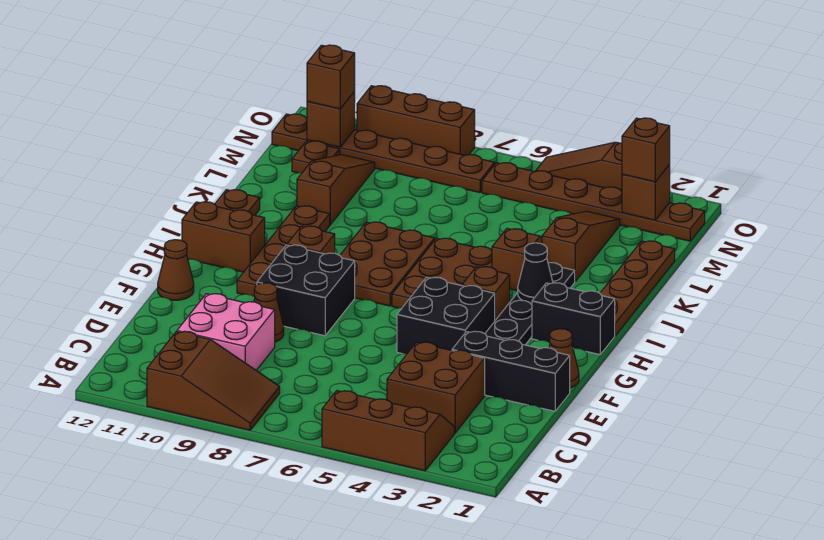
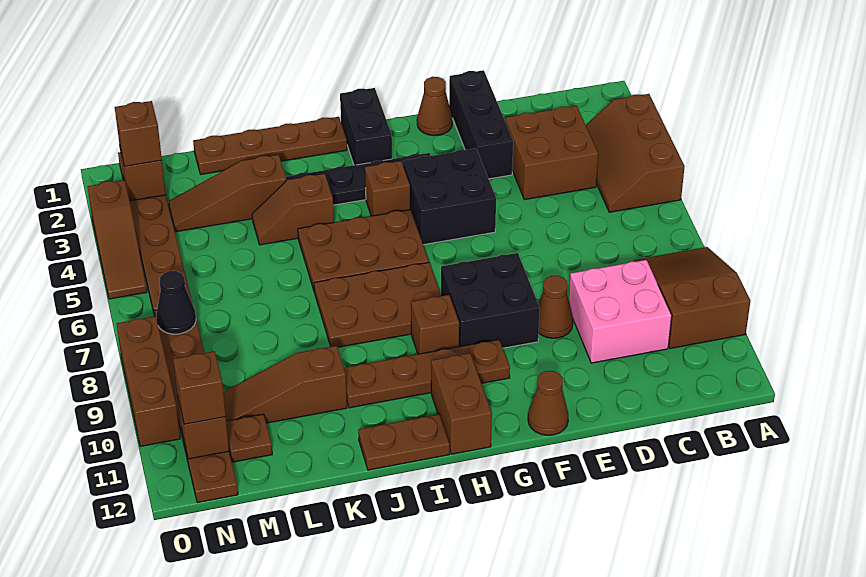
black 1x1 cone [518,243,553,303] -> black 1x1 cone moved to [157,271,196,334]

